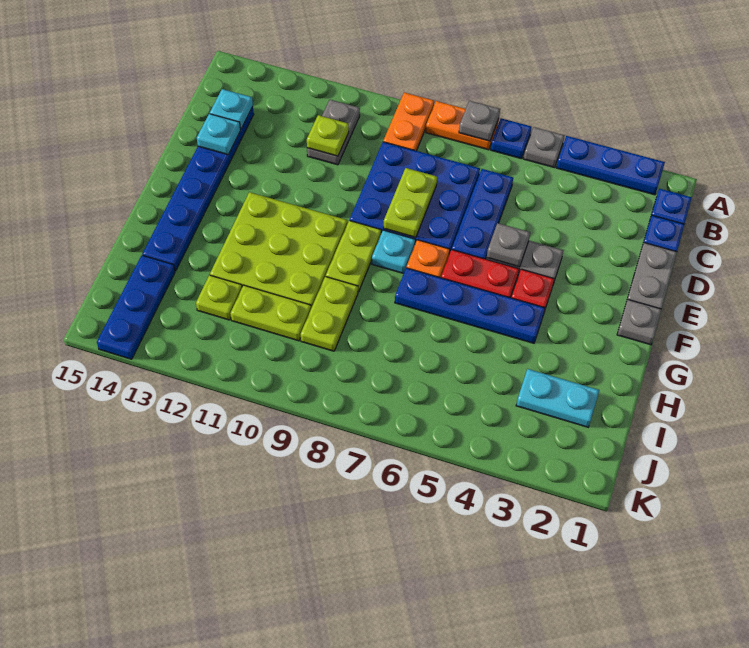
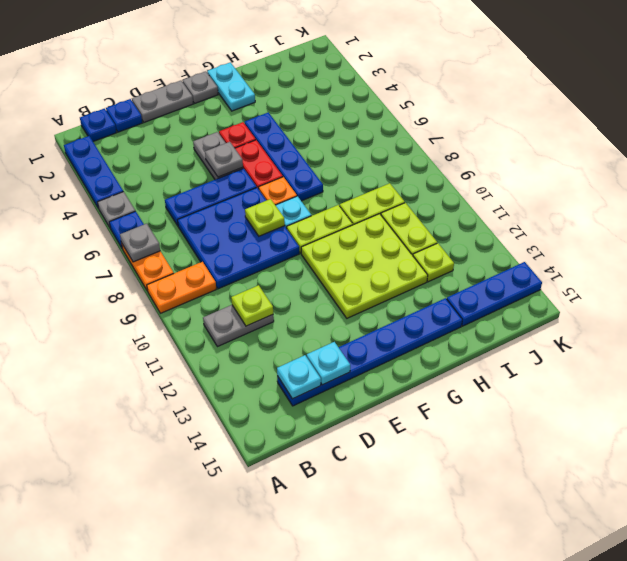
lime 1x2 plate [384,168,437,238] -> lime 1x1 plate [245,199,285,236]
cyan 1x2 plate [516,369,599,427] -> cyan 1x2 plate moved to [207,62,255,111]

